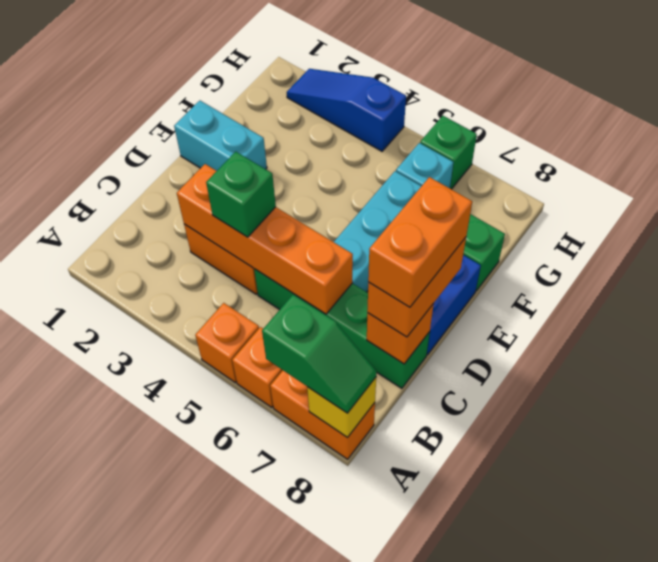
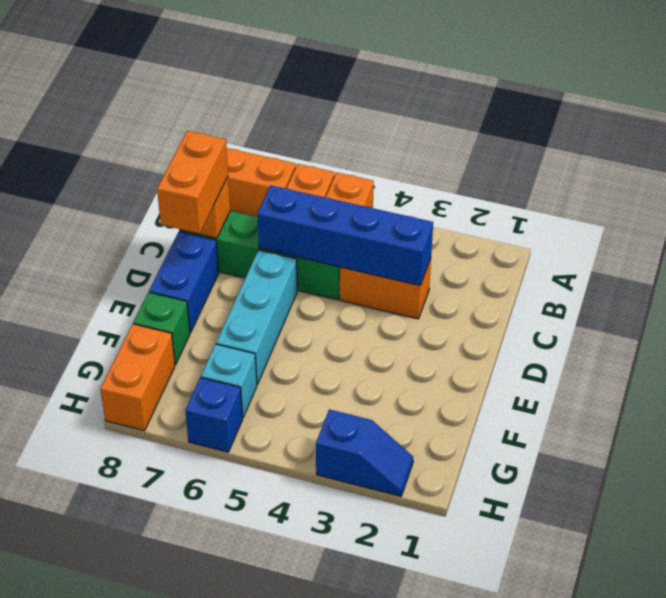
green 1x2 slope [262,295,377,413] -> none
yellow 1x1 brick [307,378,376,438] -> none
orange 1x4 brick [177,164,353,314] -> blue 1x4 brick [257,185,433,286]
green 1x1 brick [206,152,276,237] -> none
orange 1x2 brick [368,177,472,307] -> orange 1x2 brick moved to [100,324,175,431]
cyan 1x2 brick [174,101,267,171] -> none
blue 1x3 slope [287,69,406,151] -> blue 1x2 slope [316,409,413,496]
green 1x1 brick [420,116,477,189] -> blue 1x1 brick [185,377,243,452]

